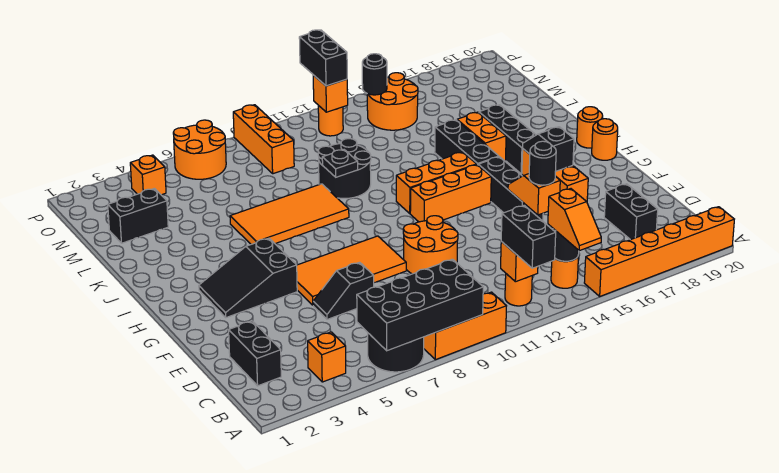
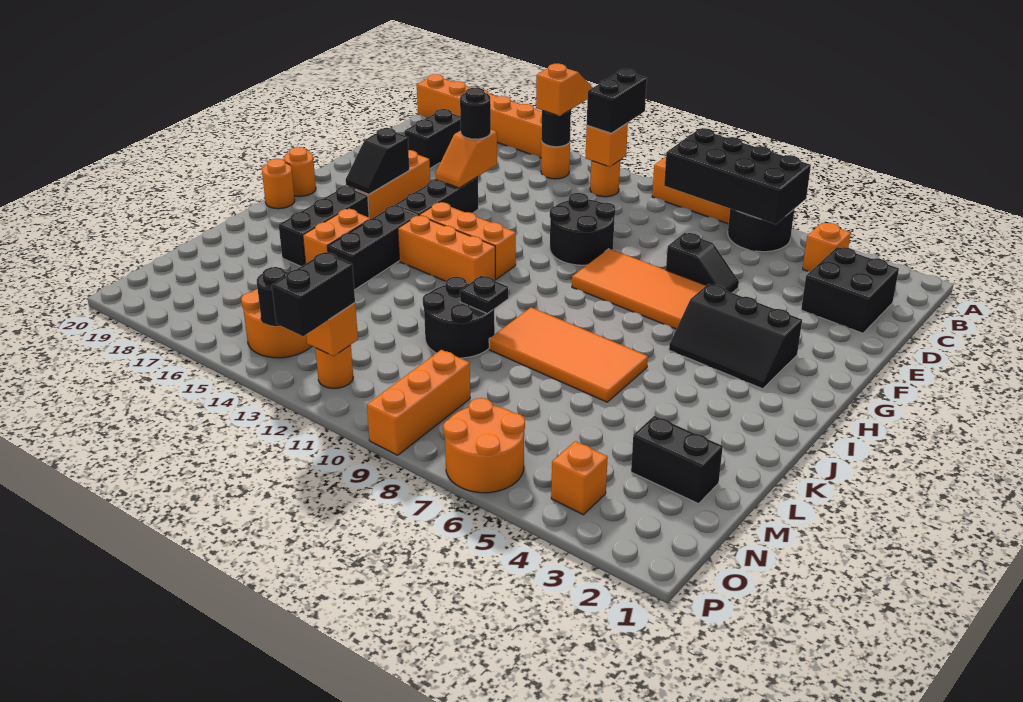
black 1x2 brick [229,321,281,386] -> black 2x2 brick [801,247,899,333]
orange 2x2 round brick [403,216,458,274] -> black 2x2 round brick [550,193,615,265]
black 2x3 slope [199,238,297,318] -> black 2x3 slope turned to [669,284,802,389]

